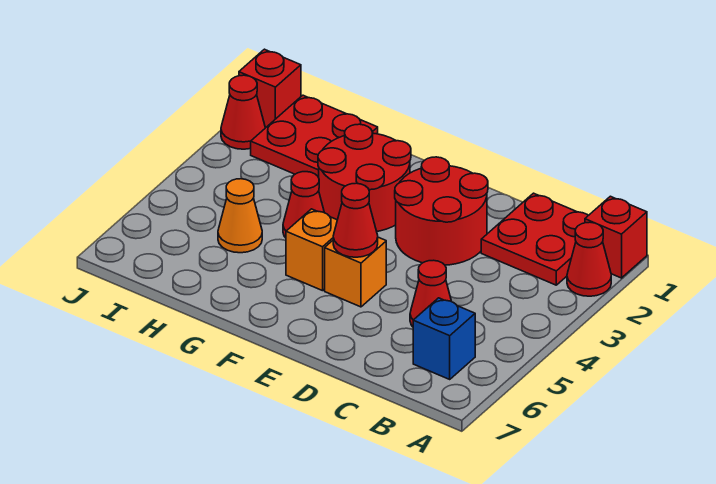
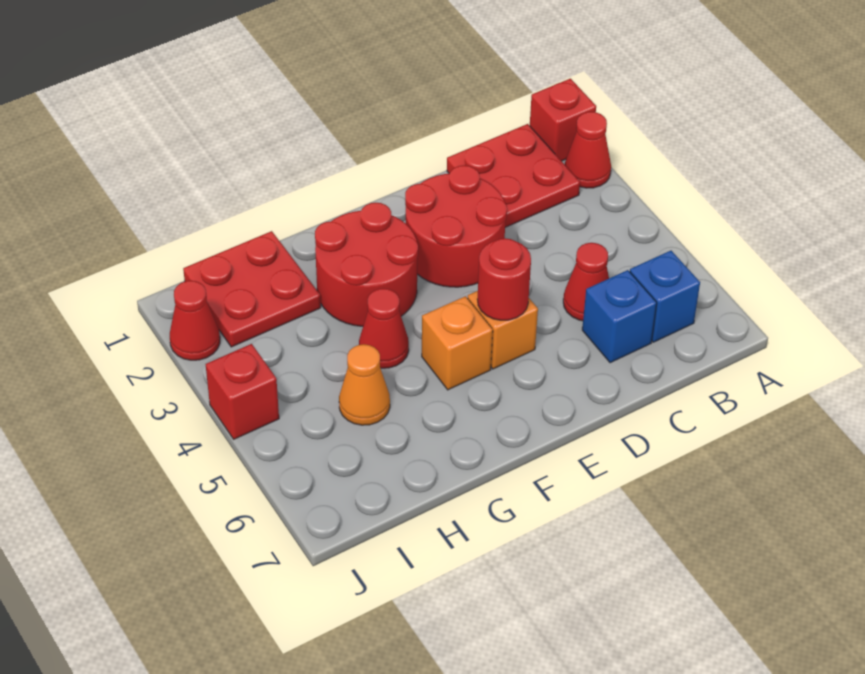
none -> blue 1x1 brick [582,270,657,363]
red 1x1 cone [333,183,378,257] -> red 1x1 round brick [477,238,531,320]
red 1x1 brick [239,49,301,127] -> red 1x1 brick moved to [206,344,279,439]

